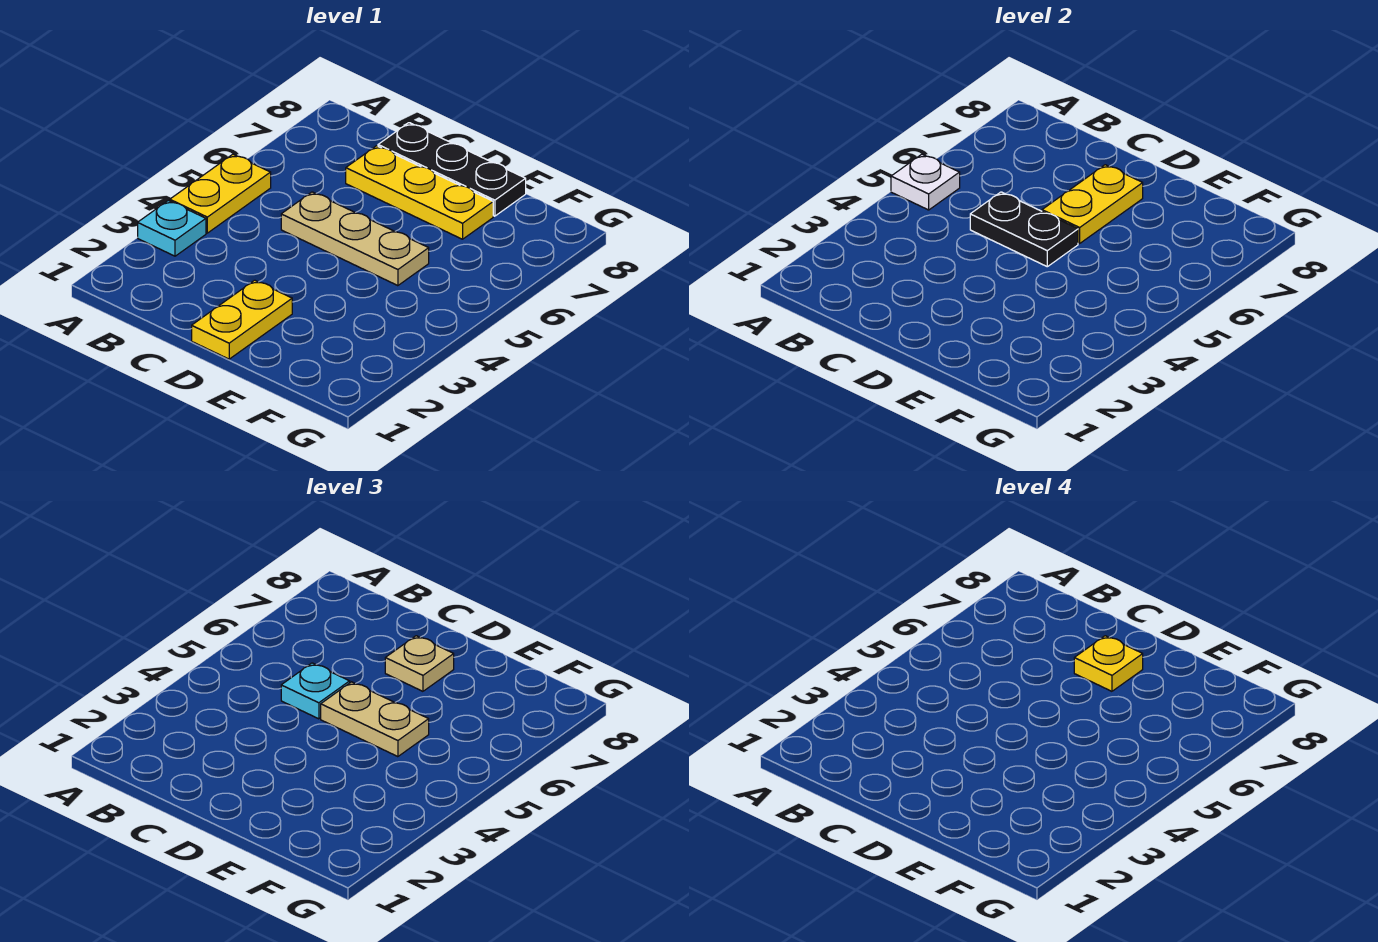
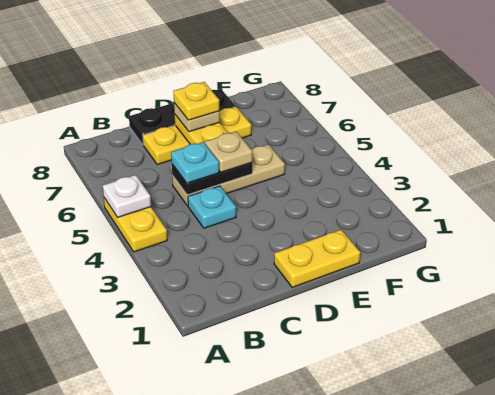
cyan 1x1 plate [138,200,206,256] -> cyan 1x1 plate moved to [188,186,236,228]
yellow 1x2 plate [192,280,292,359] -> yellow 1x2 plate turned to [274,230,360,287]
tan 1x2 plate [321,682,429,757] -> tan 1x1 plate [205,132,252,172]

